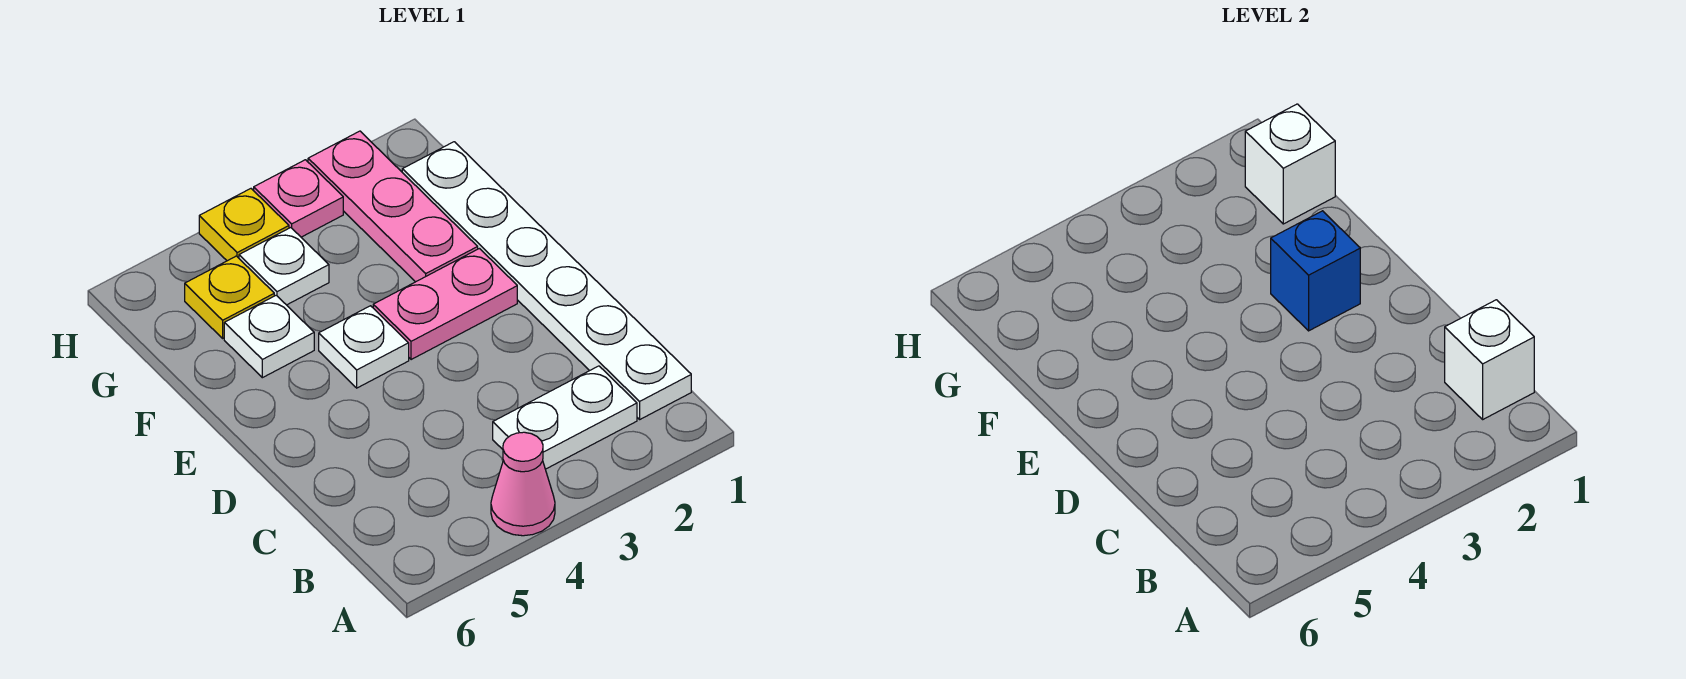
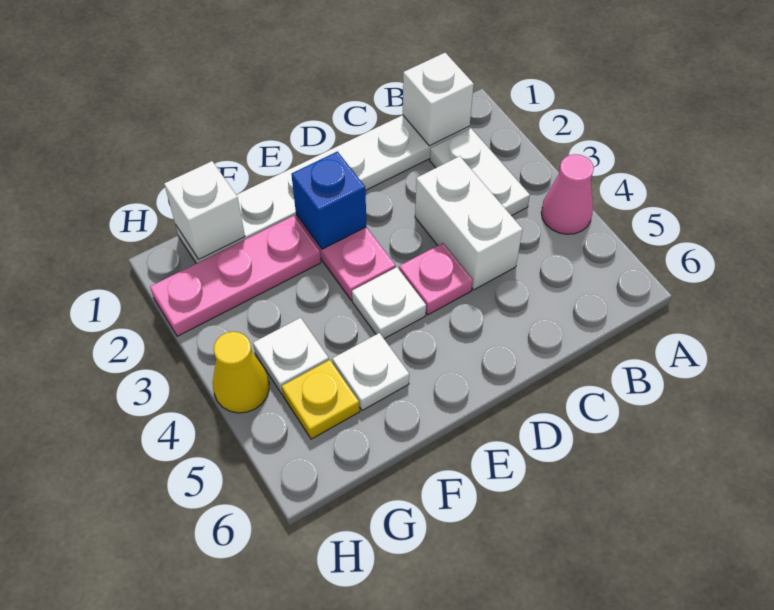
none -> white 1x2 brick [415,156,523,290]
pink 1x1 plate [254,160,343,237] -> pink 1x1 plate moved to [399,243,473,315]
yellow 1x1 plate [199,189,289,261] -> yellow 1x1 cone [213,332,269,413]

